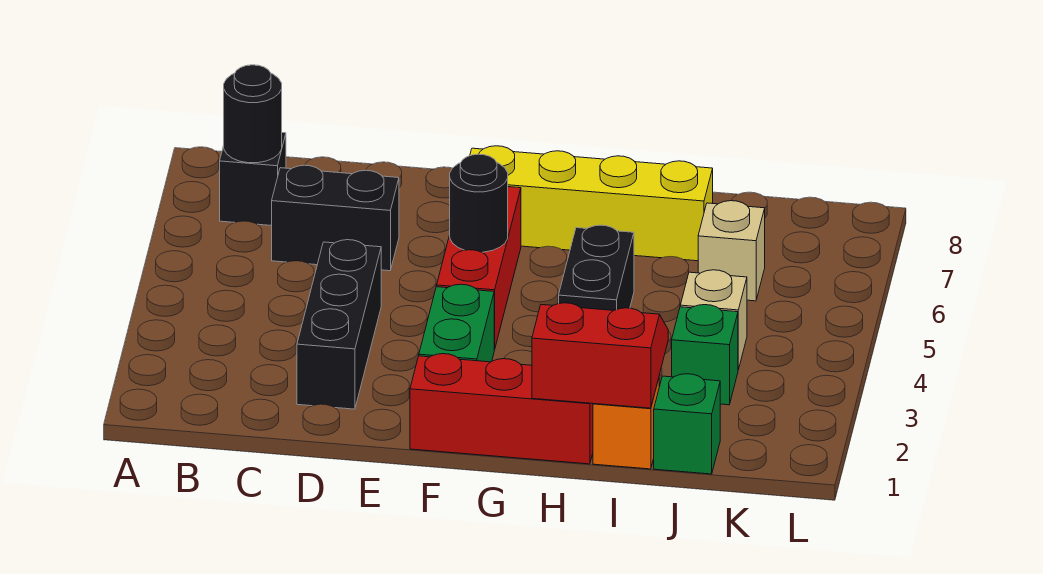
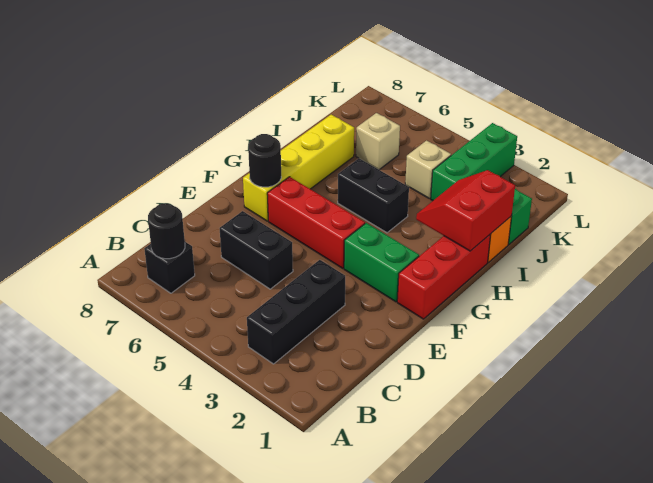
black 1x2 brick [272,165,399,271] -> black 1x2 brick turned to [220,211,293,289]
black 1x3 brick [297,240,381,409] -> black 1x3 brick turned to [247,260,345,364]
black 1x1 round brick [450,154,508,252] -> black 1x1 round brick moved to [248,134,281,187]
green 1x1 brick [672,305,738,405] -> green 1x3 brick [431,123,517,201]

